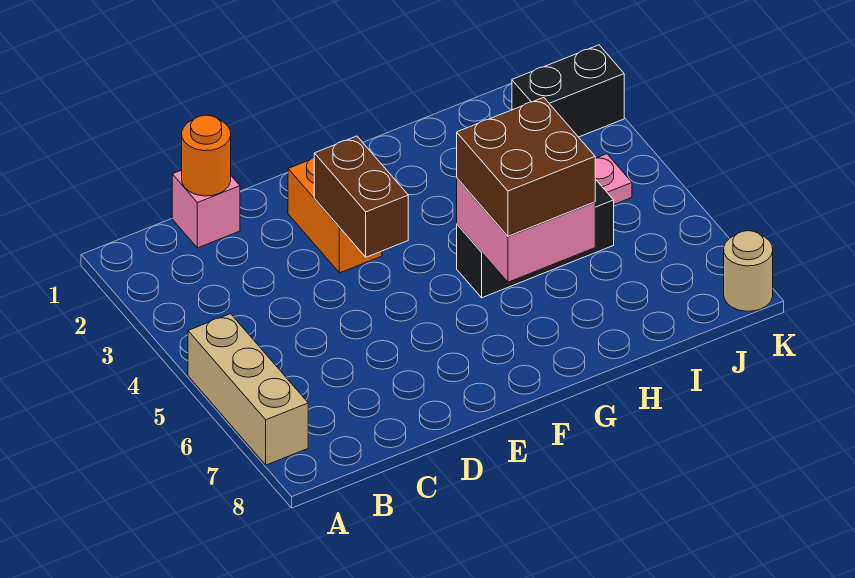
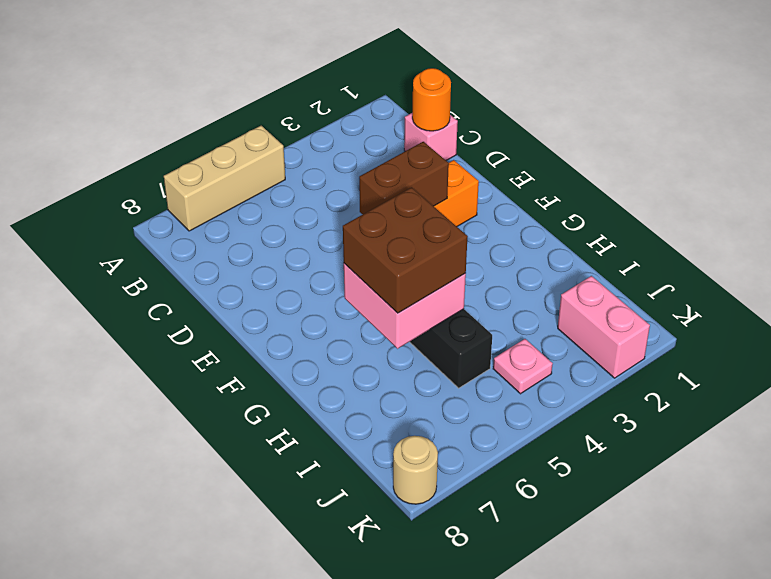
black 1x2 brick [512,45,624,137] -> pink 1x2 brick [558,276,650,378]

